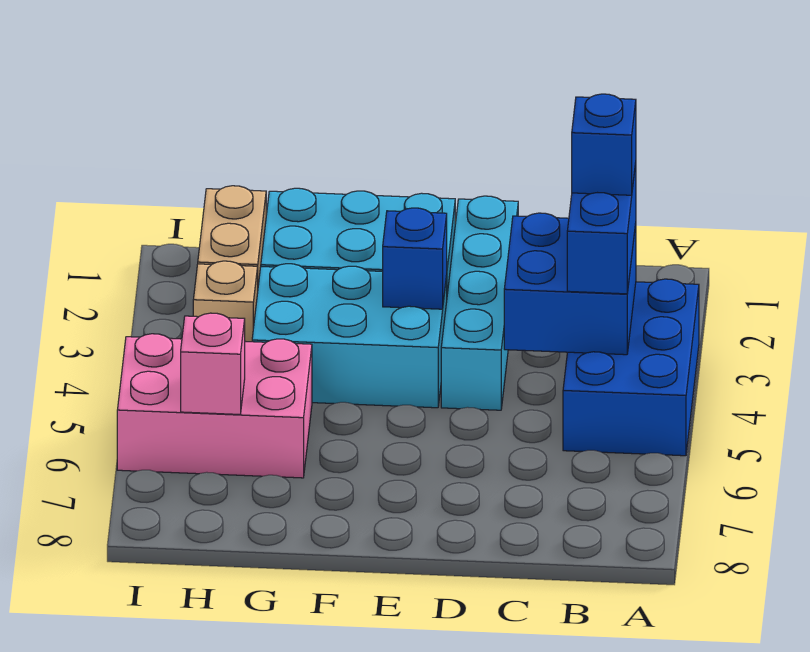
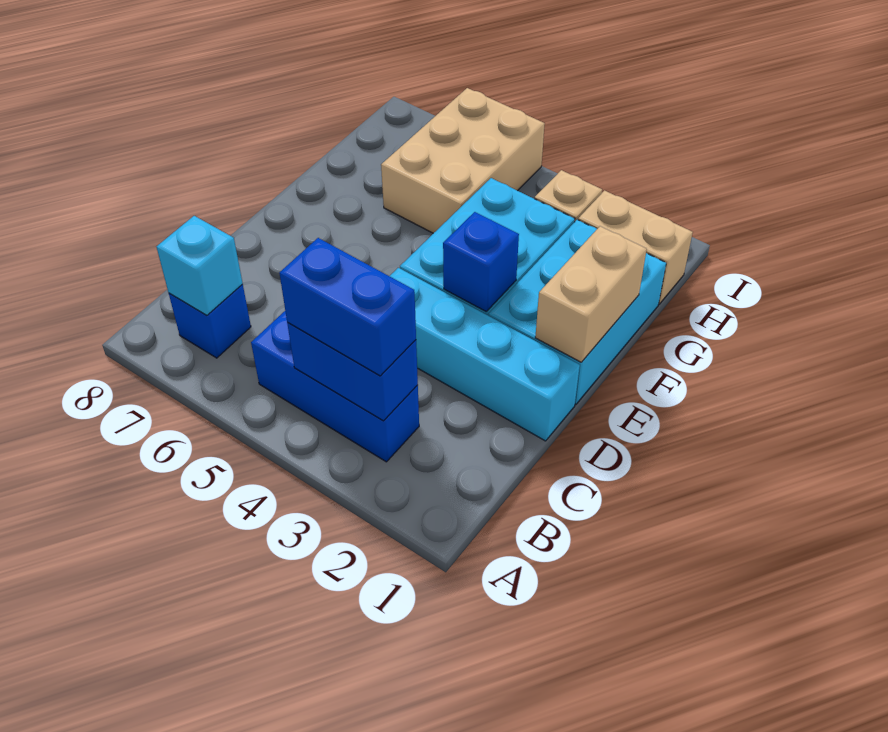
blue 2x3 brick [563,279,699,456] -> blue 1x3 brick [251,311,419,462]
blue 2x2 brick [504,213,636,355] -> blue 1x2 brick [287,322,418,421]
blue 1x1 brick [572,94,636,195] -> blue 1x1 brick moved to [169,284,251,358]
none -> cyan 1x1 brick [157,216,243,315]
none -> tan 1x2 brick [535,226,647,362]
pink 2x3 brick [117,334,312,478] -> tan 2x3 brick [381,88,545,233]
pink 1x1 brick [181,313,245,414] -> none

